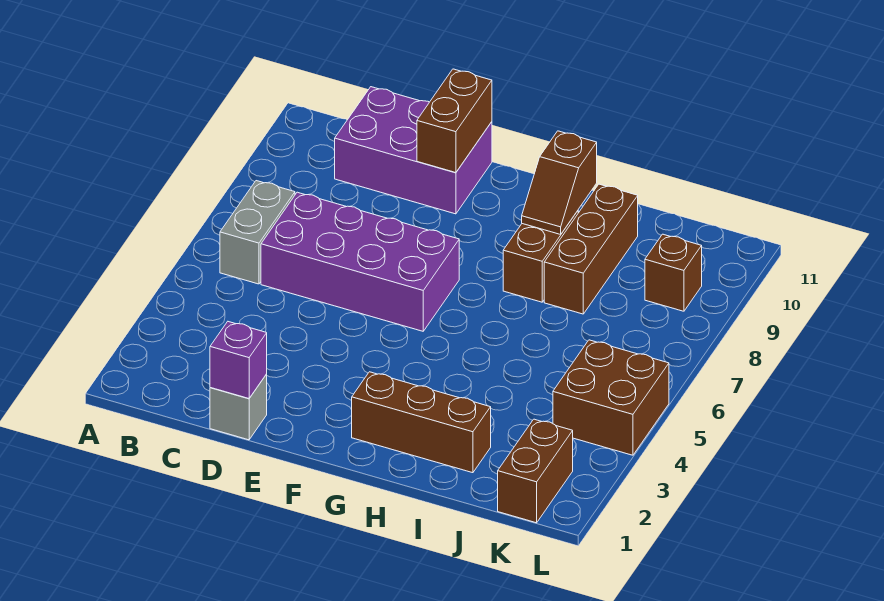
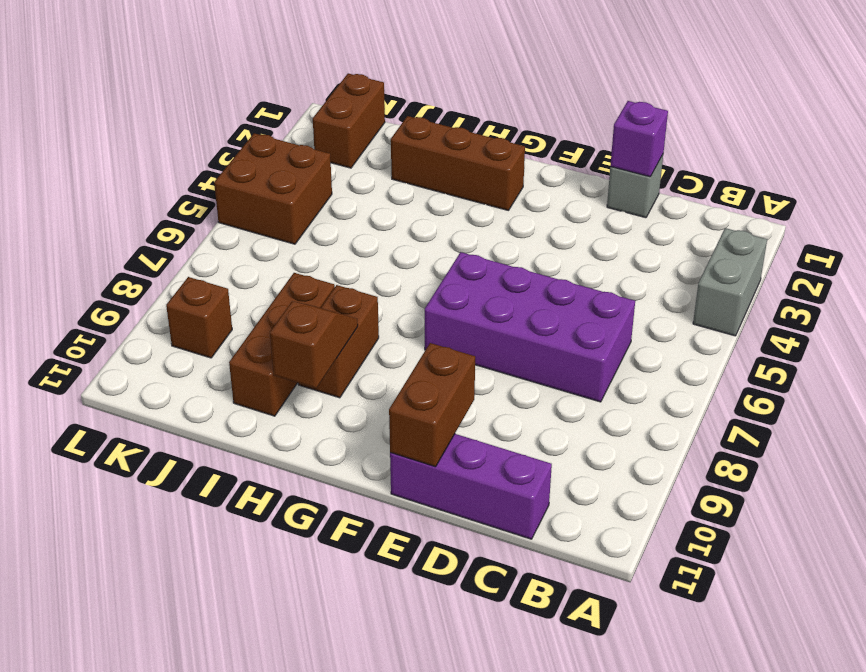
grey 1x2 brick [220,181,295,284] -> grey 1x2 brick moved to [693,228,767,336]
purple 2x3 brick [335,87,492,214] -> purple 1x3 brick [390,434,552,539]

